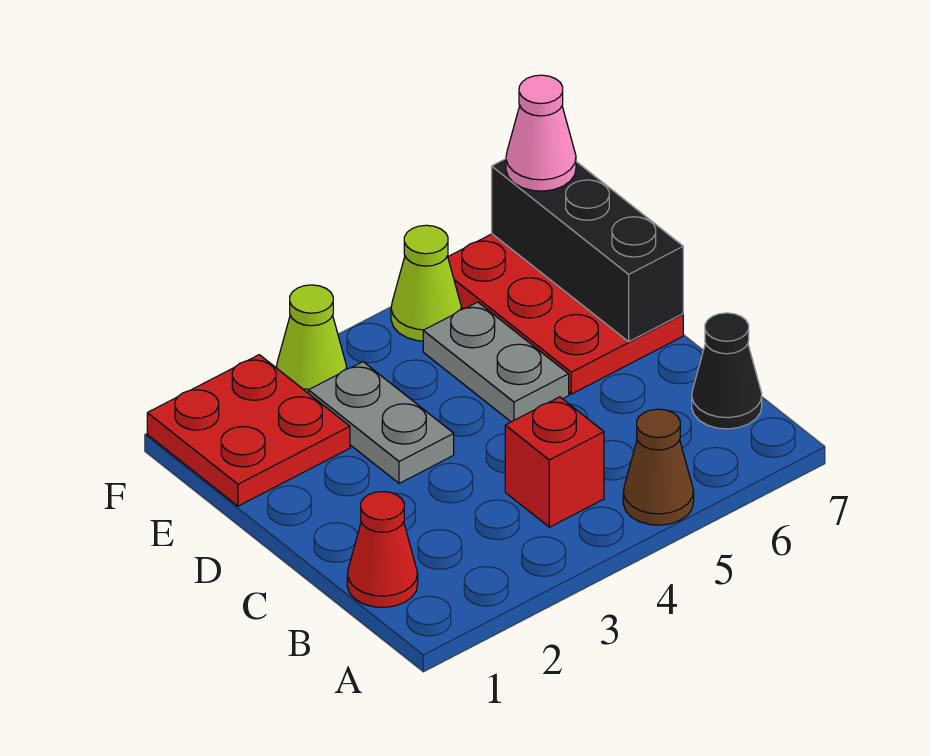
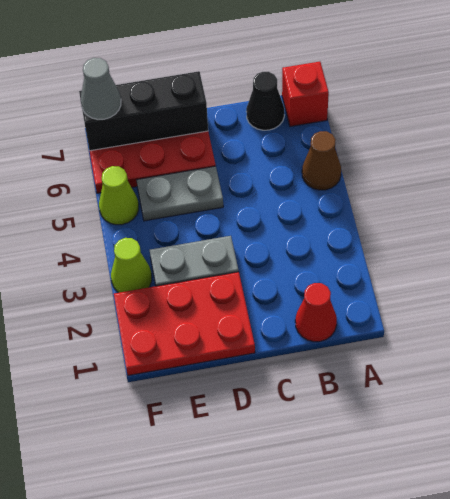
red 1x1 brick [505,397,604,527] -> red 1x1 brick moved to [282,62,329,127]
red 2x2 plate [147,355,350,506] -> red 2x3 plate [114,272,255,376]
pink 1x1 cone [506,75,576,191] -> grey 1x1 cone [81,58,121,120]

